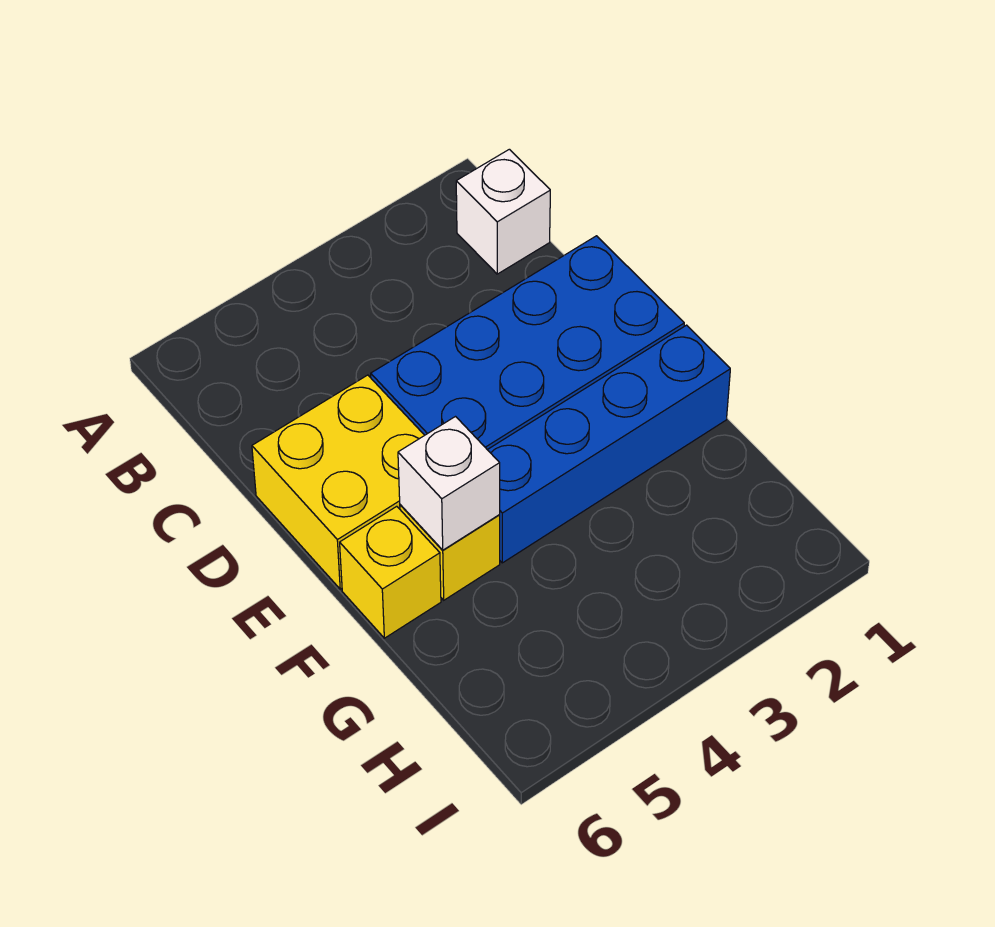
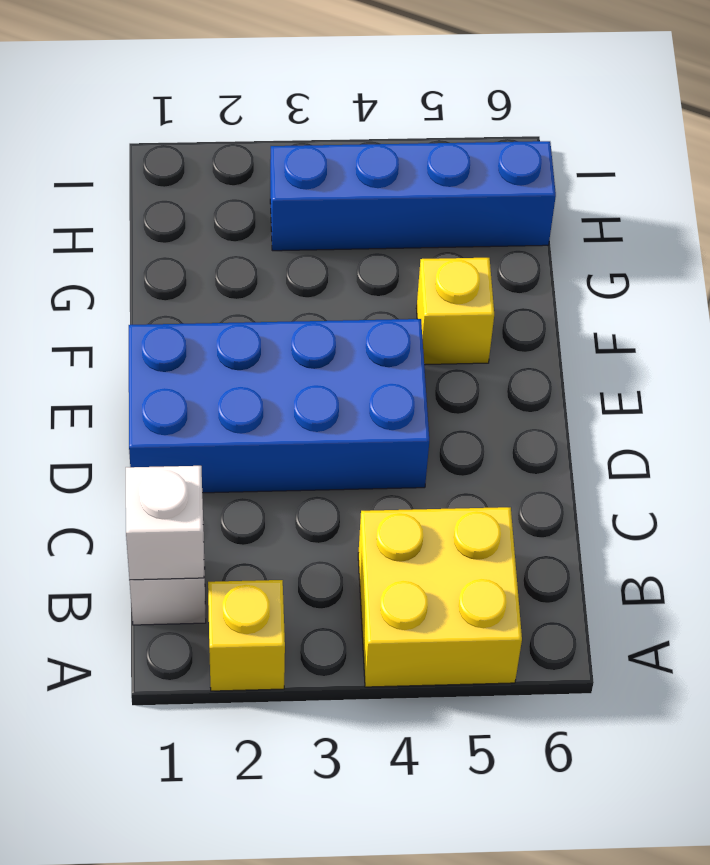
yellow 2x2 brick [252,375,424,589] -> yellow 2x2 brick moved to [358,507,522,687]
blue 1x4 brick [488,325,730,563] -> blue 1x4 brick moved to [270,141,556,251]
white 1x1 brick [398,417,500,550] -> white 1x1 brick moved to [126,466,204,580]
yellow 1x1 brick [340,506,441,638] -> yellow 1x1 brick moved to [208,580,285,691]

